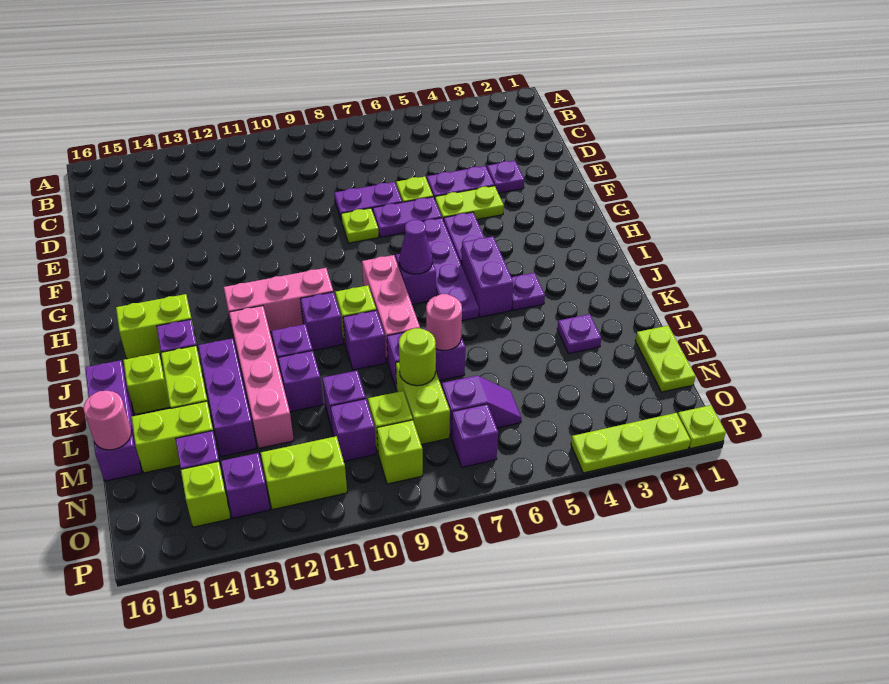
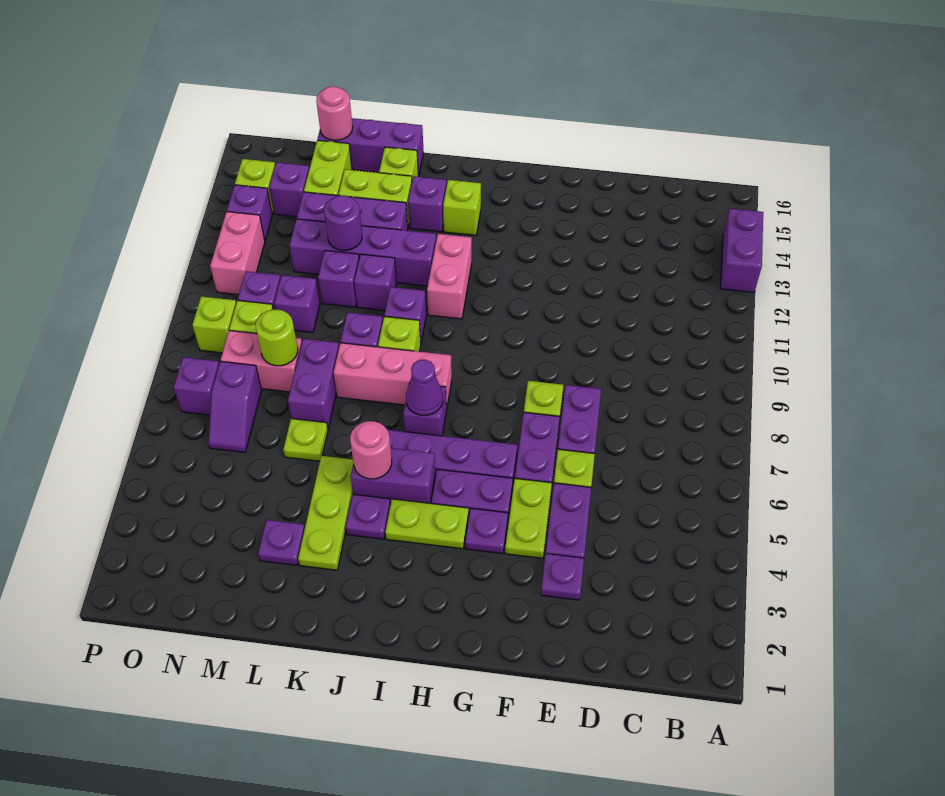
none -> purple 1x2 brick [720,209,763,292]
none -> purple 1x1 plate [465,508,508,554]
pink 1x3 brick [224,268,333,332] -> pink 1x2 brick [427,234,472,319]
lime 1x2 brick [116,294,193,359] -> lime 1x1 brick [443,180,481,235]
pink 1x4 brick [229,306,294,448] -> purple 1x4 brick [289,219,436,286]
pink 1x1 round brick [426,294,462,351] -> pink 1x1 round brick moved to [350,421,392,479]
none -> purple 1x1 round brick [324,196,362,251]
lime 1x2 plate [635,326,696,392] -> lime 1x2 plate moved to [385,499,469,549]
lime 1x2 brick [396,362,450,444] -> pink 1x2 brick [221,330,302,392]
lime 1x2 brick [261,436,347,510] -> pink 1x2 brick [210,212,265,295]
lime 1x1 plate [678,405,726,449] -> lime 1x1 plate moved to [283,419,328,461]
lime 1x3 plate [571,413,691,473] -> lime 1x3 plate moved to [298,456,353,570]

